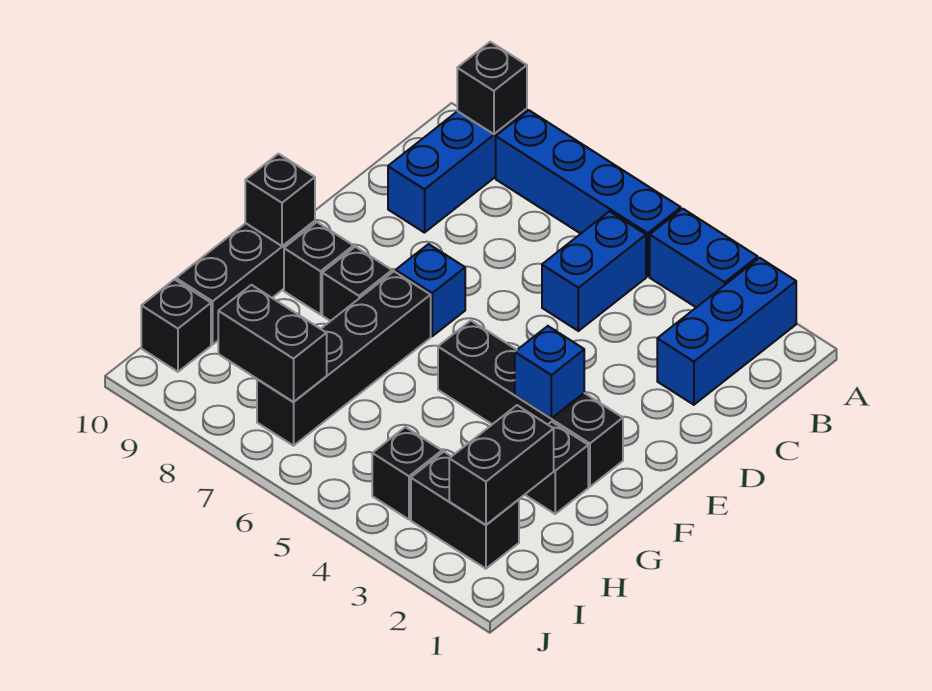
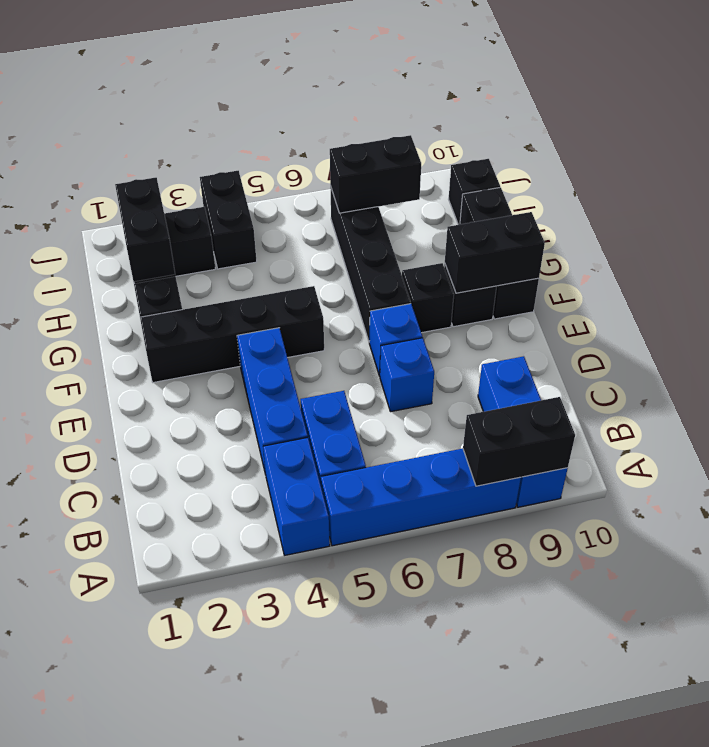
blue 1x3 brick [657,258,796,405] -> blue 1x3 brick moved to [237,328,308,475]
blue 1x2 brick [650,209,758,307] -> blue 1x2 brick turned to [263,438,330,555]
black 1x1 brick [457,42,527,134] -> black 1x2 brick [463,397,575,486]
blue 1x1 brick [515,326,584,418] -> blue 1x1 brick moved to [380,338,434,412]
black 1x1 brick [245,154,315,246] -> black 1x2 brick [445,212,545,293]
black 1x1 brick [372,427,442,519] -> black 1x2 brick [200,171,257,269]

